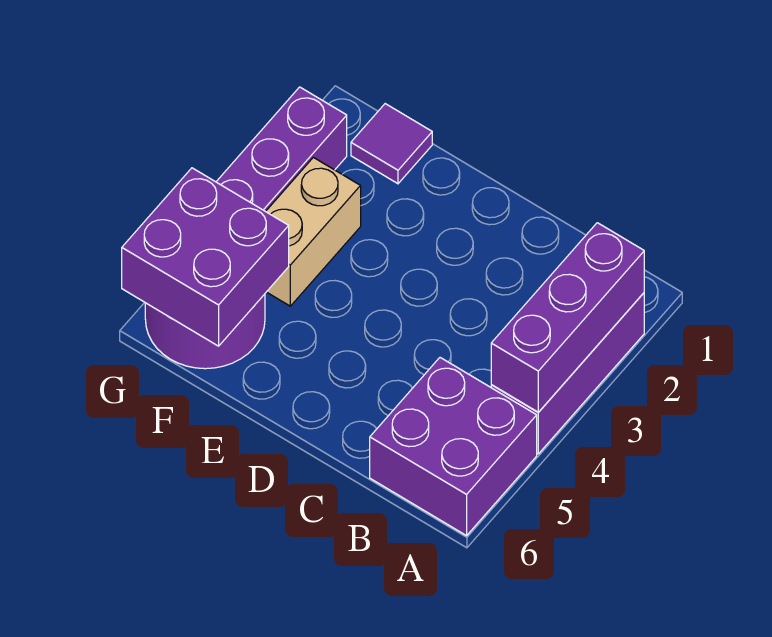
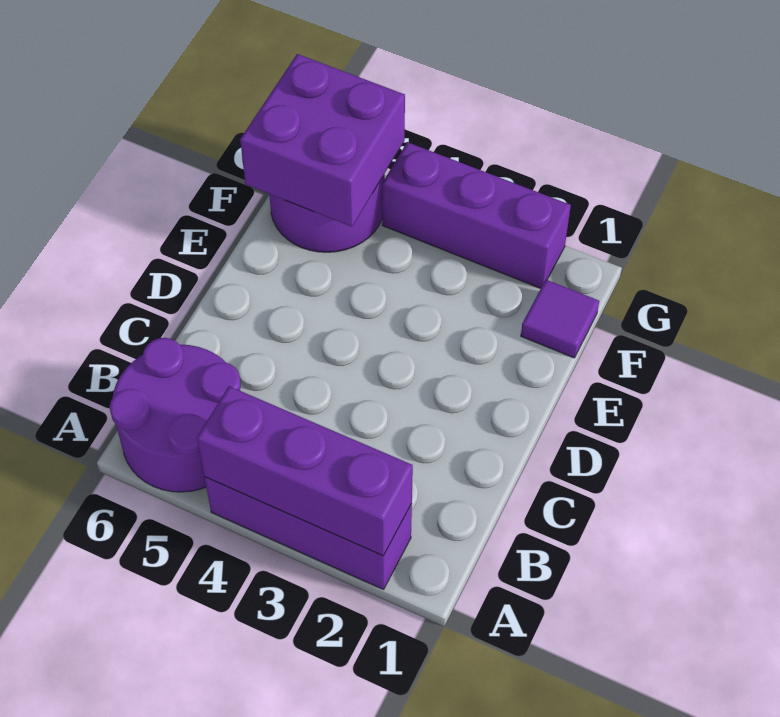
purple 2x2 brick [370,358,537,536] -> purple 2x2 round brick [110,338,241,492]
tan 1x2 brick [266,157,361,306] -> none

